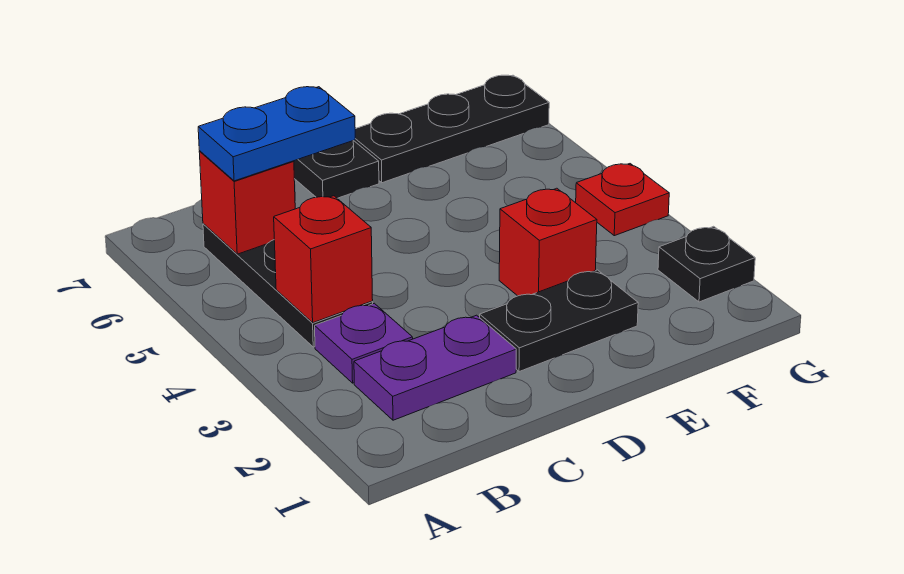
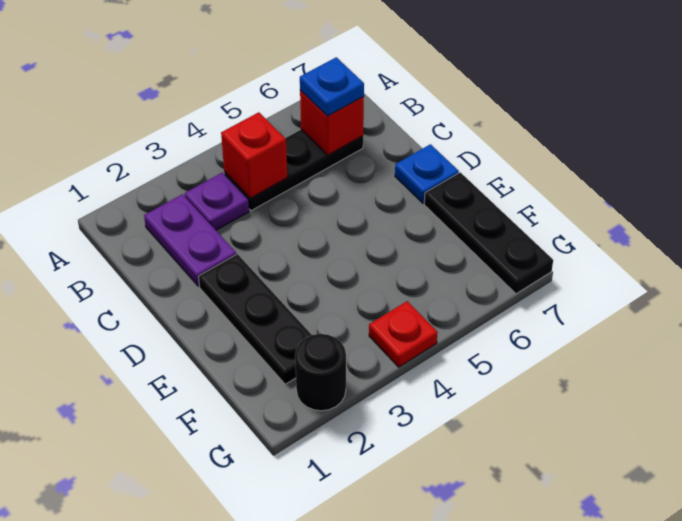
blue 1x2 plate [198,87,355,181] -> blue 1x1 plate [300,57,364,116]
black 1x2 plate [480,270,638,372] -> black 1x3 plate [198,254,312,384]
black 1x1 plate [294,140,379,198] -> blue 1x1 plate [395,144,459,203]
red 1x1 brick [499,188,597,296] -> none
black 1x1 plate [658,226,755,302] -> black 1x1 round brick [295,334,346,411]

